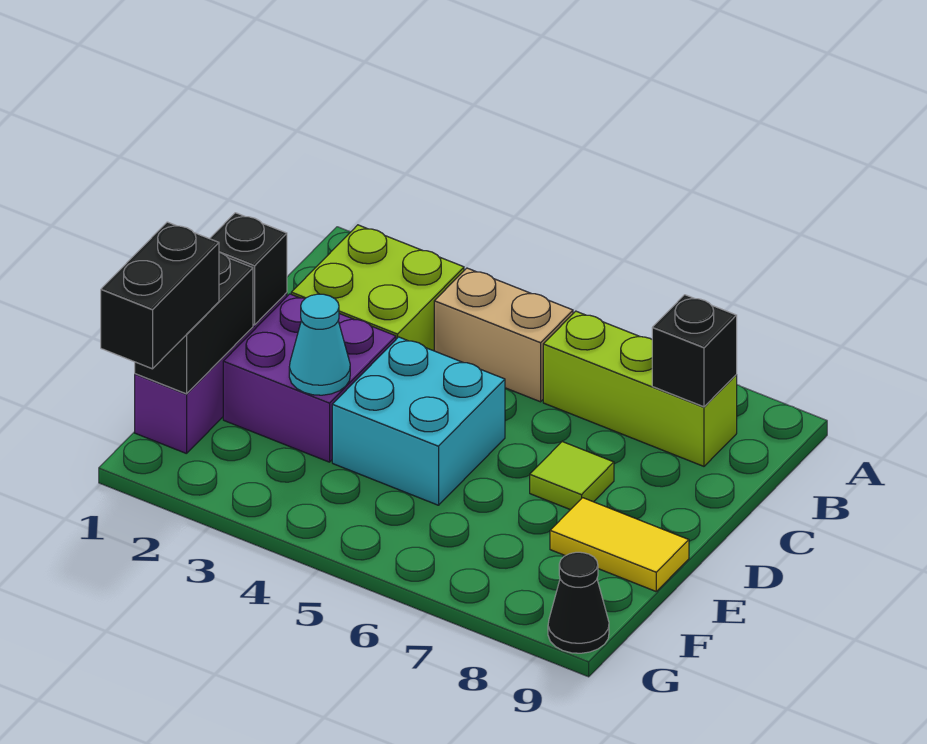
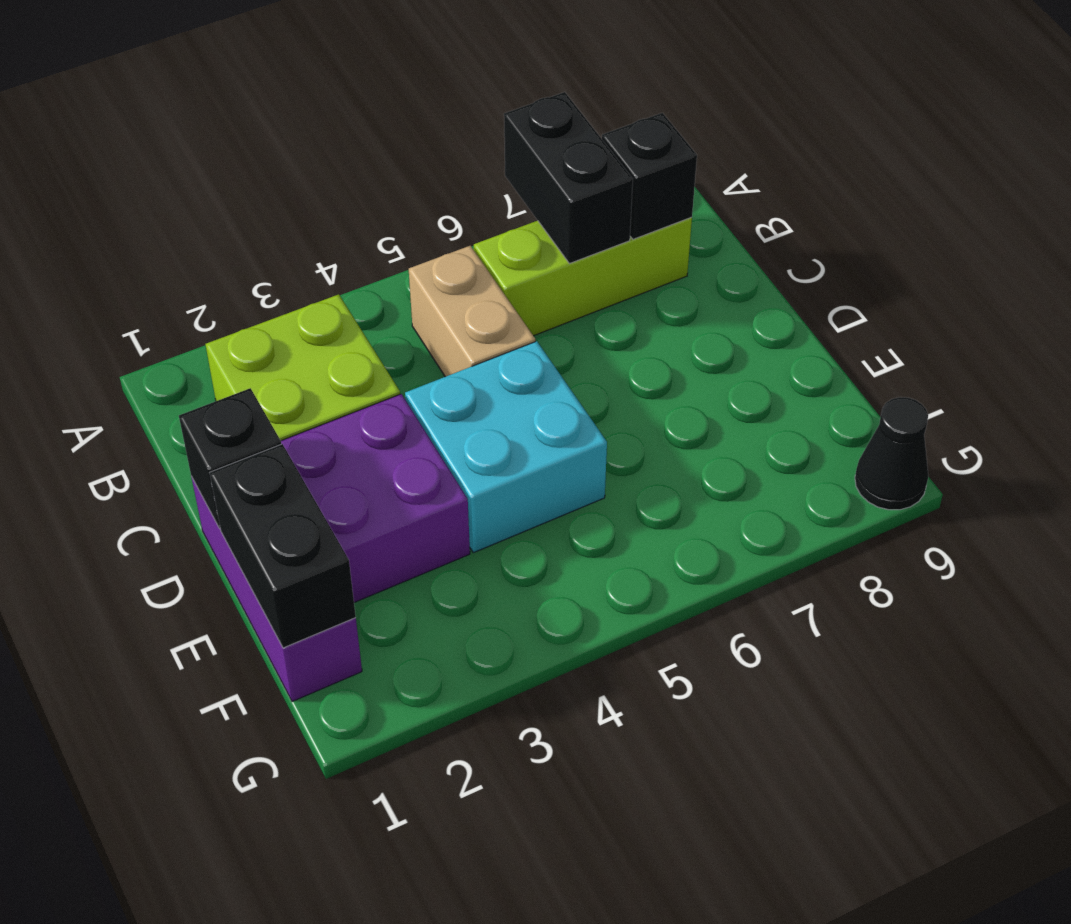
tan 1x2 brick [434,268,573,402] -> tan 1x2 brick turned to [409,246,535,377]
lime 1x1 tile [530,442,614,510] -> none
cyan 1x1 cone [289,294,350,395] -> none
yellow 1x2 tile [550,498,689,591] -> none
black 1x2 brick [101,222,219,369] -> black 1x2 brick moved to [504,92,633,264]

